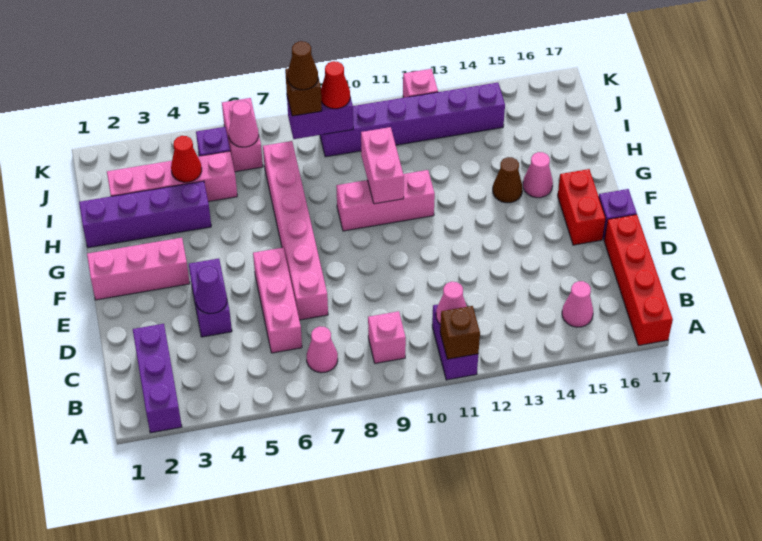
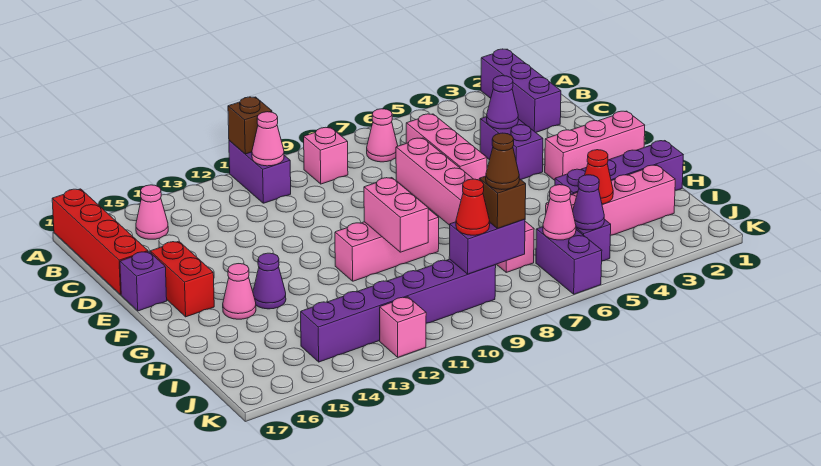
brown 1x1 cone [493,157,523,203] -> purple 1x1 cone [253,253,286,309]
none -> purple 1x1 cone [573,175,604,230]
pink 1x2 brick [222,98,263,172] -> purple 1x2 brick [536,227,602,294]

